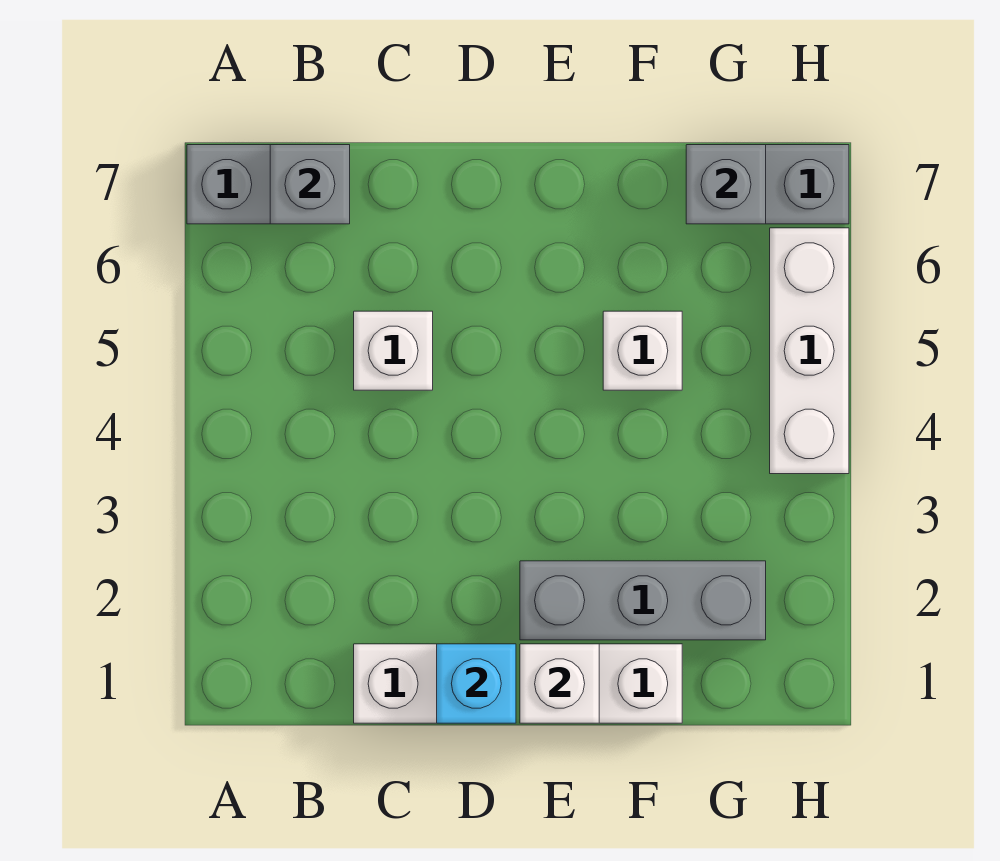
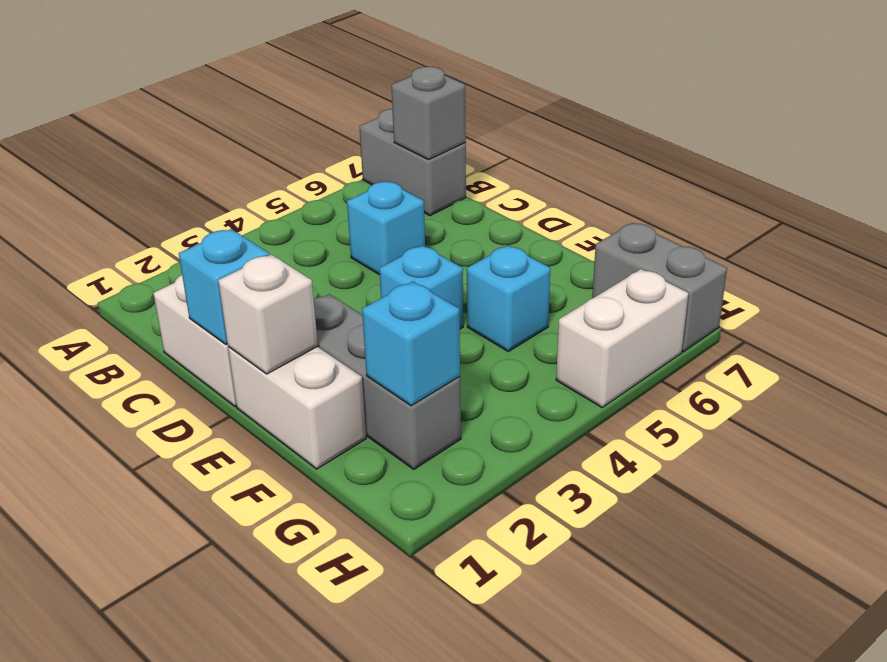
white 1x1 brick [354,311,433,390] -> cyan 1x1 brick [347,182,425,275]
none -> cyan 1x1 brick [379,245,463,329]
white 1x1 brick [603,311,682,390] -> cyan 1x1 brick [467,245,550,351]
none -> cyan 1x1 brick [362,281,460,406]
grey 1x1 brick [686,145,766,224] -> none
white 1x3 brick [770,228,849,474] -> white 1x2 brick [556,269,688,407]

